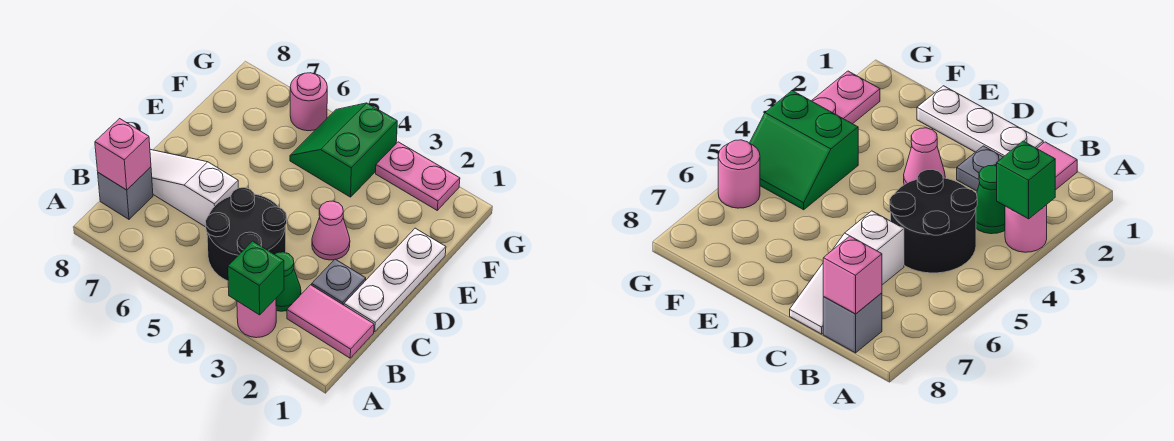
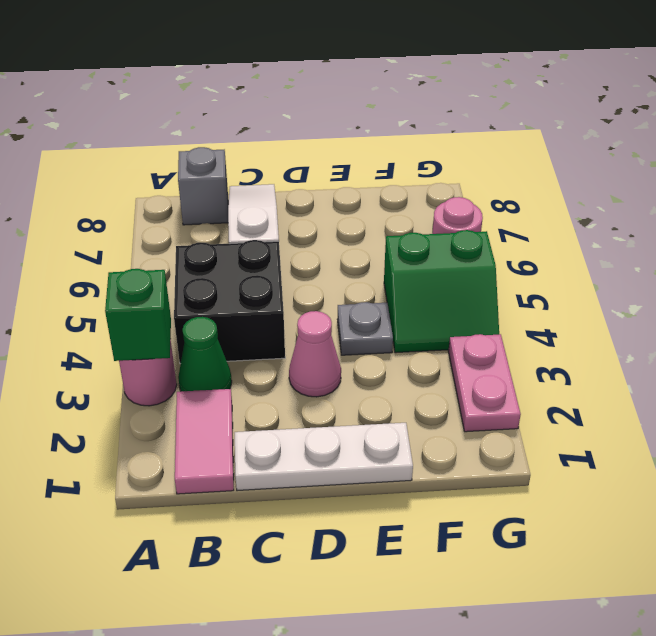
black 2x2 round brick [206,188,287,281] -> black 2x2 brick [174,240,285,364]
pink 1x1 brick [95,119,151,190] -> none
grey 1x1 plate [312,259,366,305] -> grey 1x1 plate moved to [337,302,393,355]
green 2x2 slope [290,103,397,197] -> green 2x2 slope turned to [384,230,499,353]

